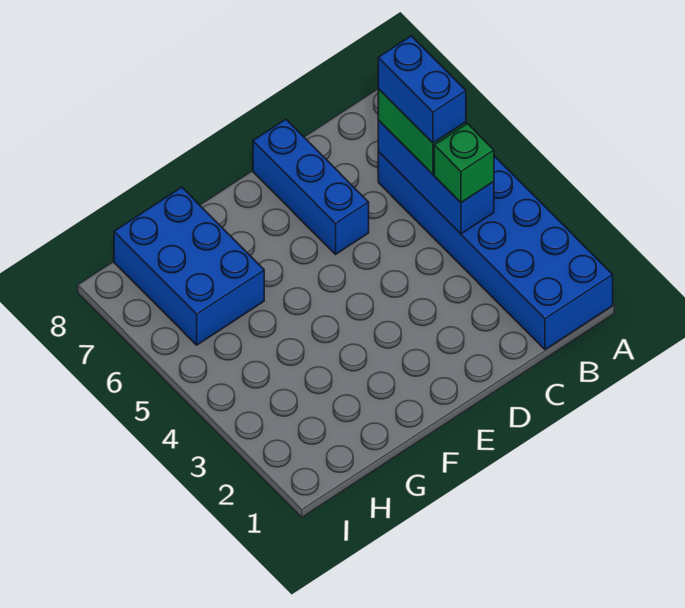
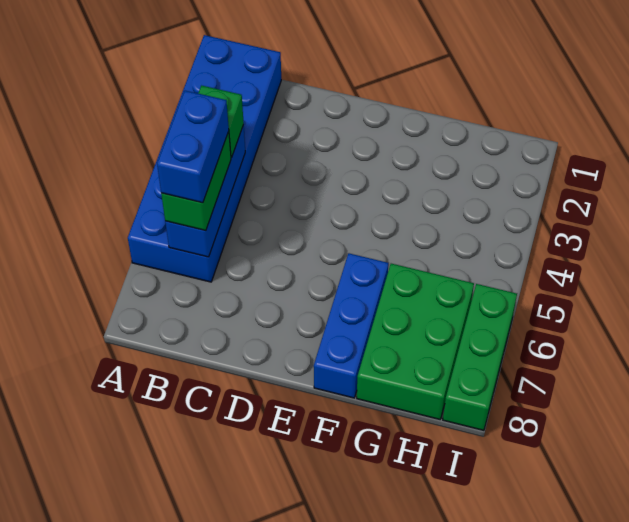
blue 1x3 brick [253,119,369,254] -> blue 1x3 brick moved to [314,253,389,398]
blue 2x3 brick [114,187,264,345] -> green 2x3 brick [357,264,474,419]
none -> green 1x3 brick [443,284,517,430]

